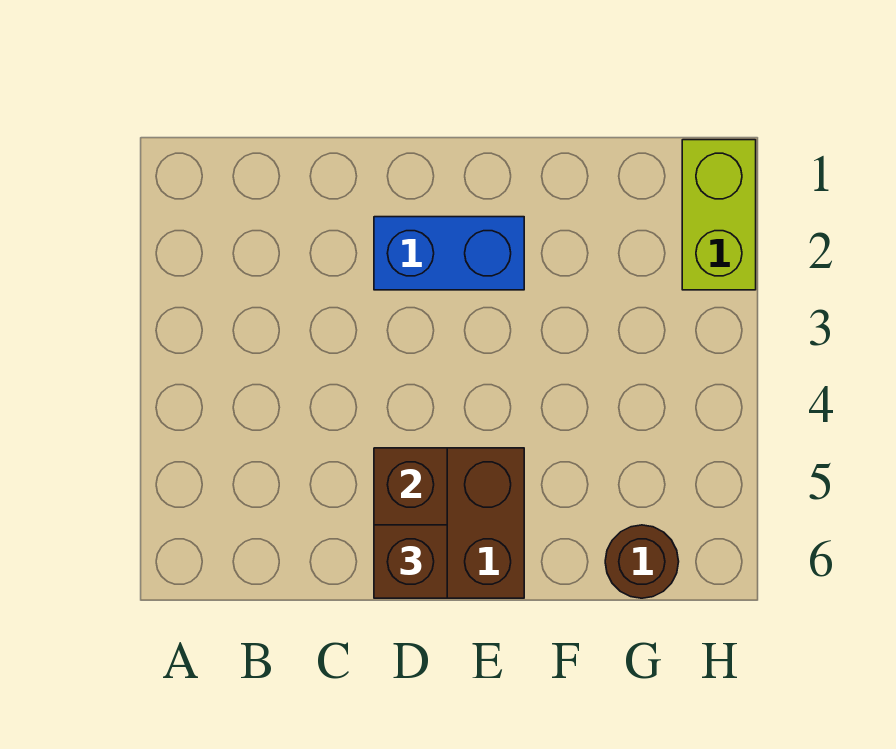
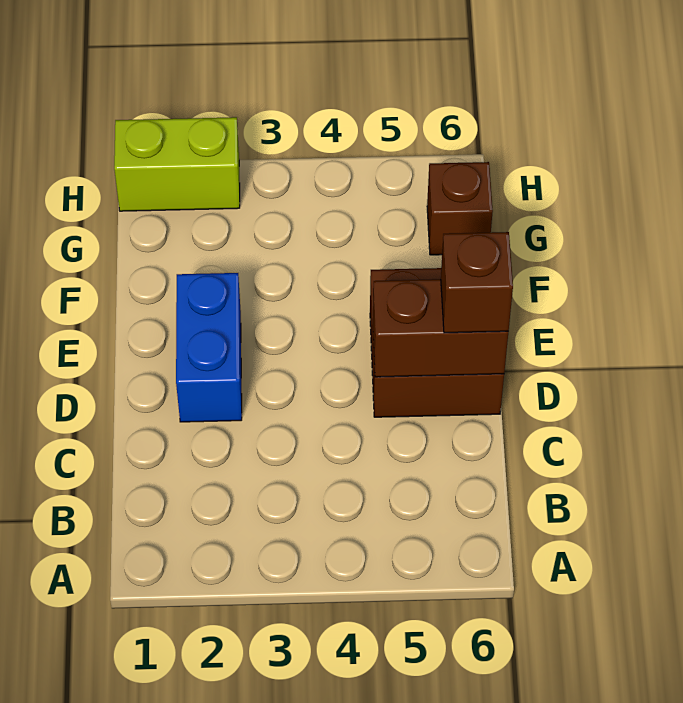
brown 1x1 round brick [605,525,679,598] -> brown 1x1 brick [427,162,493,255]

